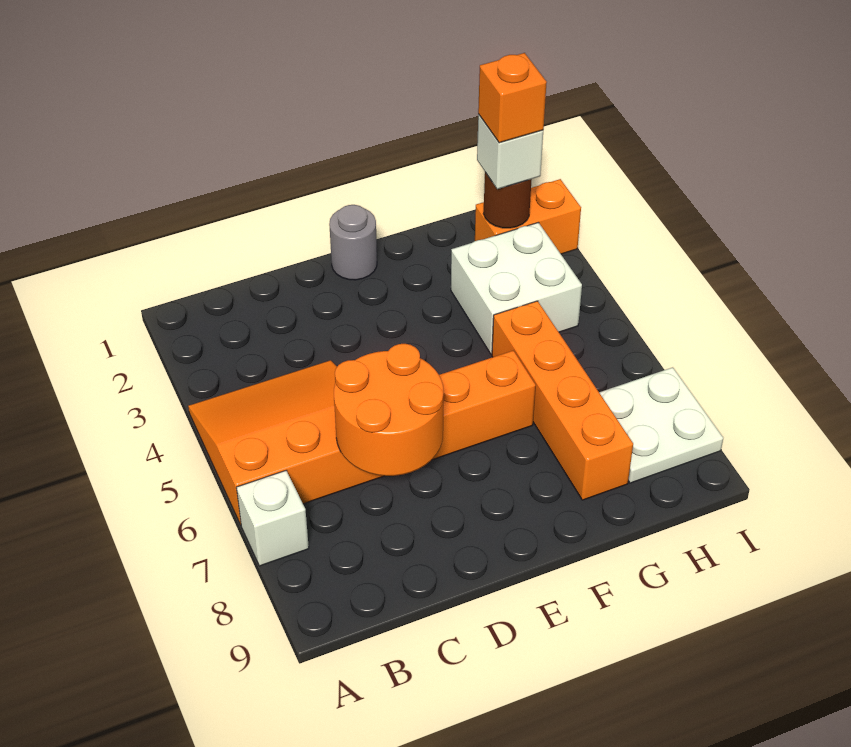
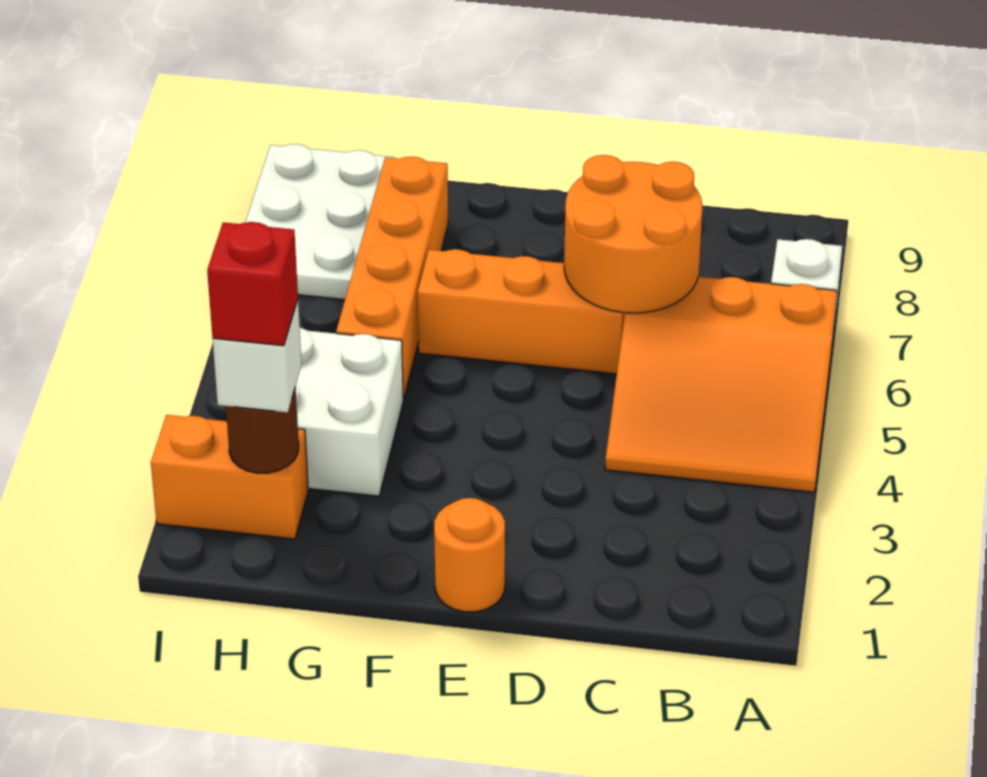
grey 1x1 round brick [329,205,377,280] -> orange 1x1 round brick [434,498,505,612]
orange 1x1 brick [478,53,547,143] -> red 1x1 brick [207,222,298,346]
white 2x2 plate [599,367,723,483] -> white 2x3 plate [245,144,394,300]

